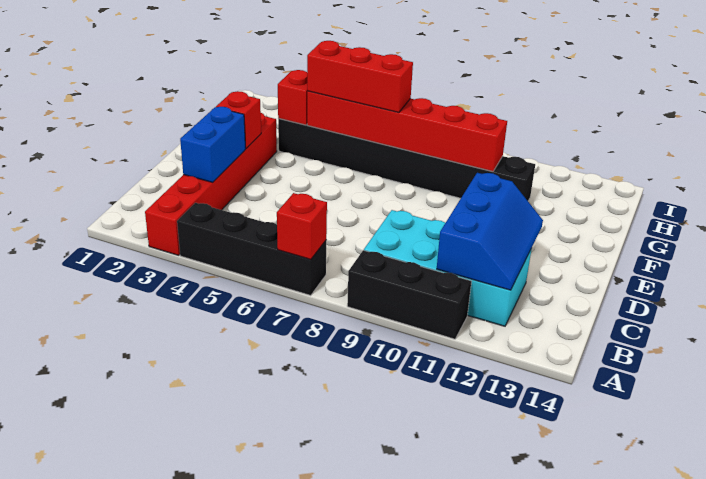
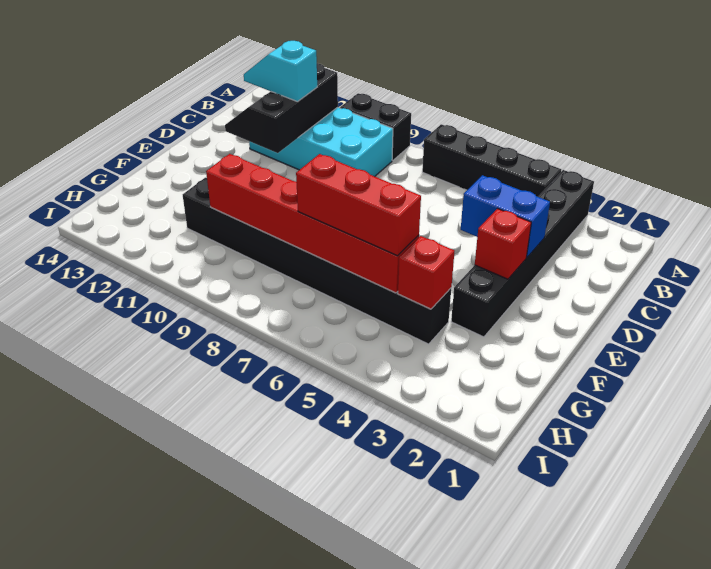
red 1x6 brick [145,113,277,255] -> black 1x6 brick [451,170,594,337]
red 1x1 brick [277,193,327,260] -> none
black 1x3 brick [347,250,472,339] -> black 1x2 brick [340,93,411,160]
blue 2x3 slope [437,173,543,290] -> black 2x3 slope [225,63,338,153]
blue 1x2 brick [180,107,246,182] -> blue 1x2 brick turned to [461,175,550,258]
none -> cyan 1x2 slope [244,41,317,102]

